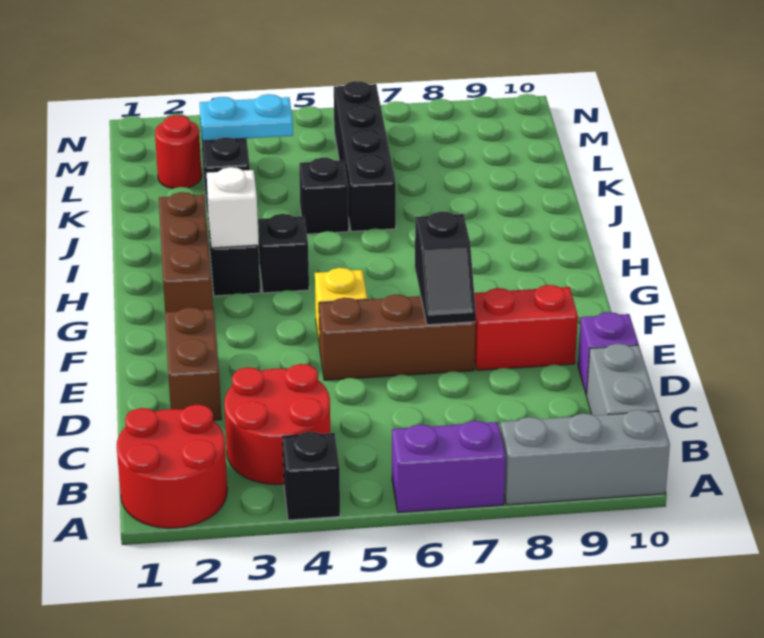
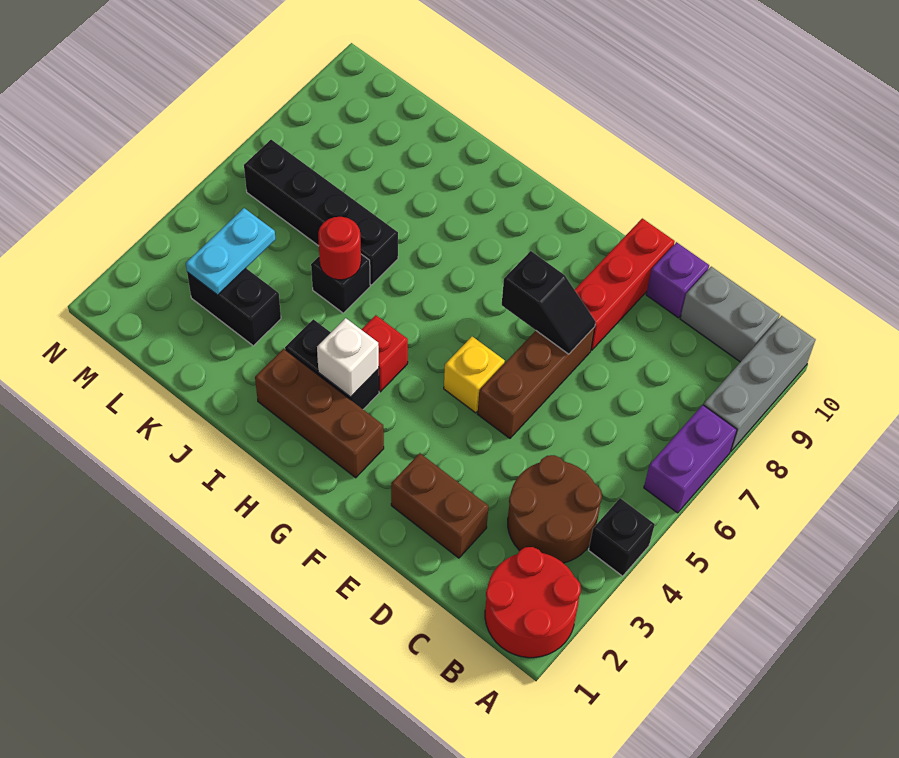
red 2x2 round brick [224,364,330,485] -> brown 2x2 round brick [508,455,602,563]
red 1x2 brick [474,285,578,370] -> red 1x3 brick [575,218,675,350]
black 1x1 brick [258,214,309,293] -> red 1x1 brick [361,315,408,392]
red 1x1 round brick [155,115,202,189] -> red 1x1 round brick moved to [318,217,361,280]

